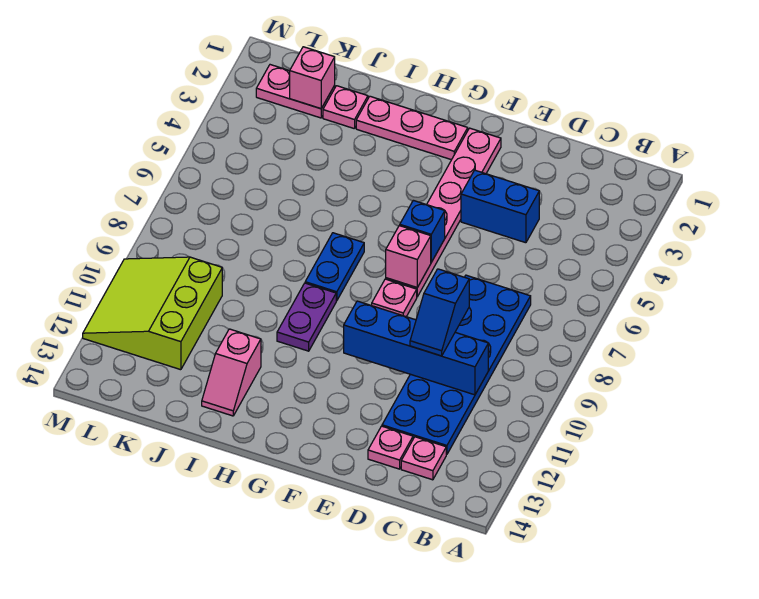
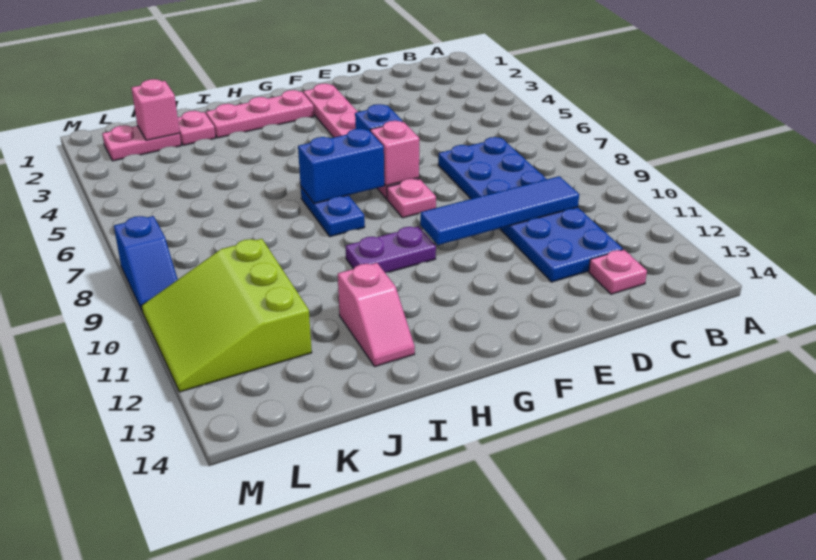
blue 1x4 brick [344,301,488,395] -> blue 1x4 tile [420,176,579,245]
blue 1x2 brick [461,170,539,243] -> blue 1x2 brick moved to [298,129,384,204]
blue 1x2 slope [410,269,469,356] -> blue 1x2 slope moved to [114,216,178,312]
pink 1x1 plate [368,426,413,469] -> none
purple 1x2 plate [277,283,336,351] -> purple 1x2 plate turned to [345,226,436,273]

